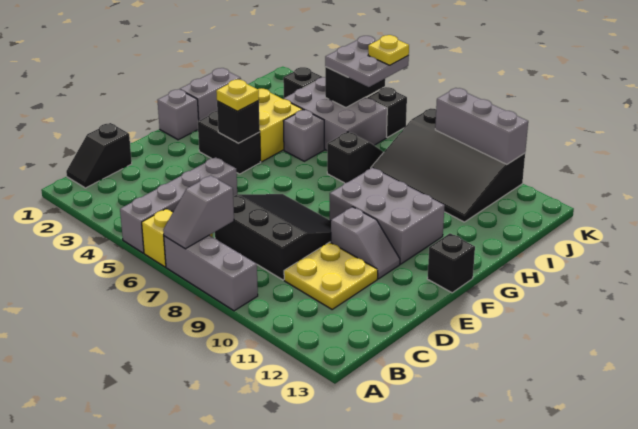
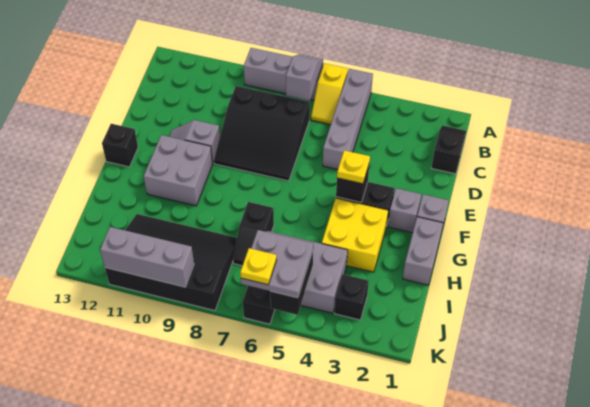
yellow 2x2 plate [284,242,378,309] -> none
grey 2x3 brick [330,168,445,264] -> grey 2x2 brick [144,135,213,206]
grey 1x1 brick [284,110,324,161] -> grey 1x1 brick moved to [388,188,421,233]

